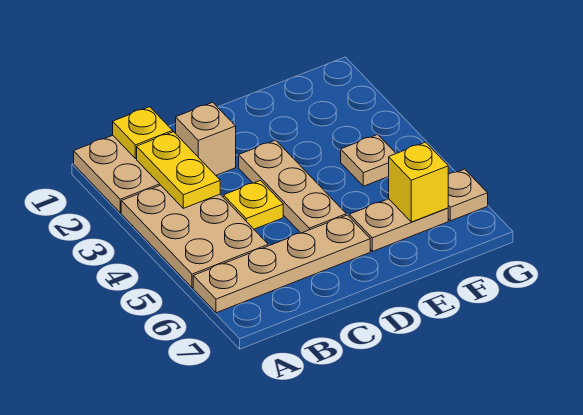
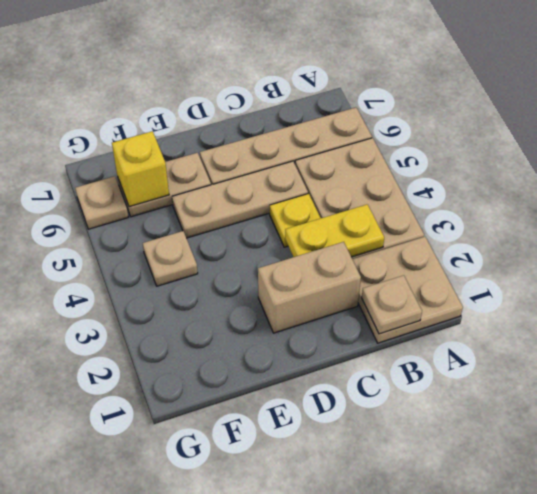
yellow 1x1 plate [113,107,173,159] -> tan 1x1 plate [362,275,422,334]
yellow 1x2 plate [137,132,220,208] -> yellow 1x2 plate turned to [285,204,384,257]
tan 1x1 brick [176,102,236,175] -> tan 1x2 brick [258,242,361,333]
tan 1x3 plate [239,140,346,233] -> tan 1x3 plate turned to [172,161,308,238]

